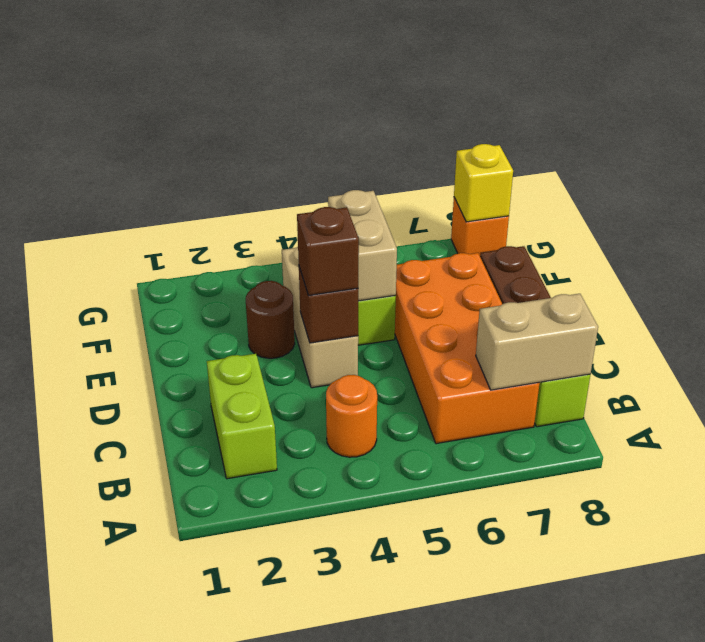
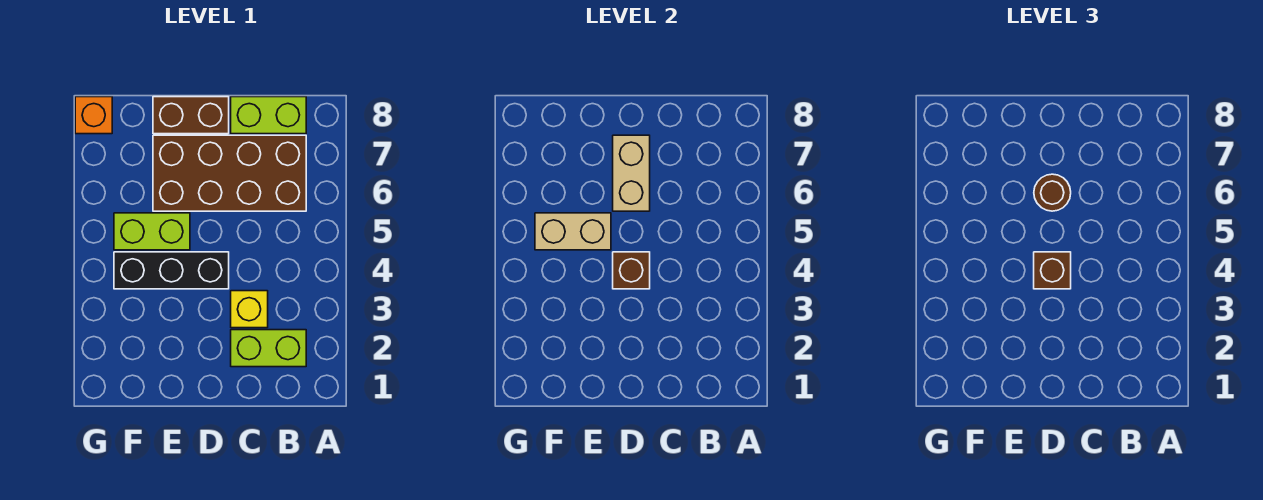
orange 1x1 round brick [326,375,377,457] -> none
orange 2x4 brick [395,253,540,444] -> brown 2x4 brick [153,135,306,211]
tan 1x2 brick [476,294,598,390] -> tan 1x2 brick moved to [613,135,650,211]
tan 1x3 brick [282,247,358,388] -> black 1x3 brick [114,252,229,289]
brown 1x1 round brick [246,281,295,358] -> brown 1x1 round brick moved to [1034,174,1071,211]
yellow 1x1 brick [454,144,513,222] -> yellow 1x1 brick moved to [231,291,268,328]

